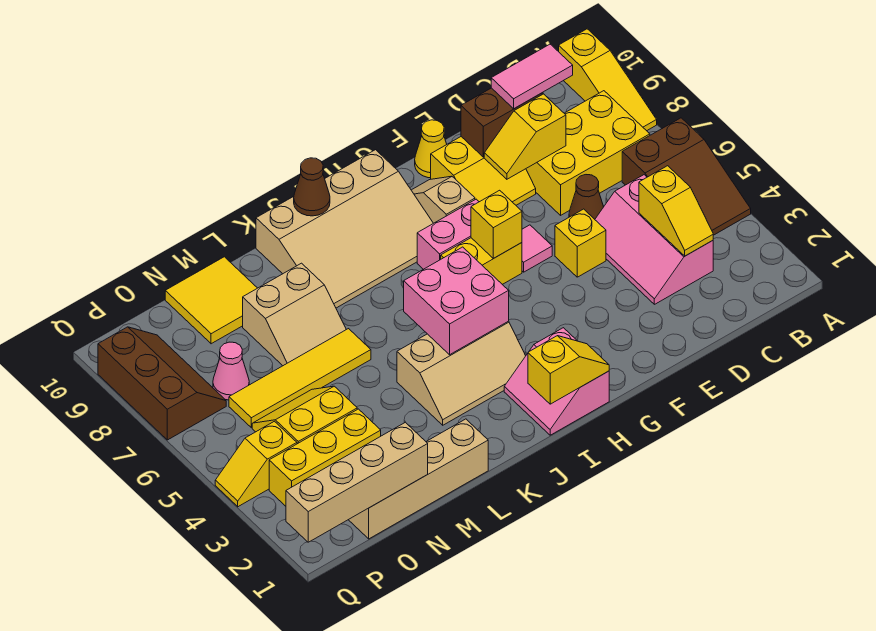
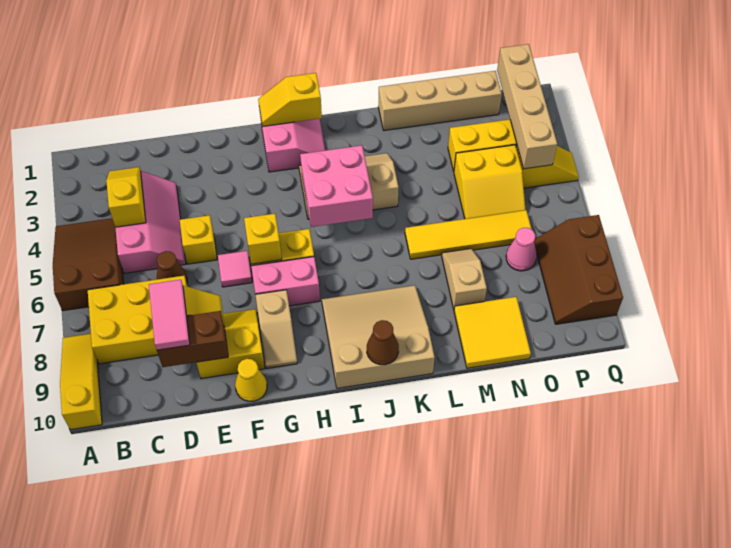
pink 1x2 tile [491,44,573,109] -> pink 1x2 tile turned to [149,280,190,350]
tan 3x4 slope [256,150,433,308] -> tan 3x3 slope [322,285,435,388]
tan 2x2 slope [243,263,346,366] -> tan 1x2 slope [442,249,487,309]
tan 1x4 brick [286,422,428,542] -> tan 1x4 brick turned to [497,44,557,169]

